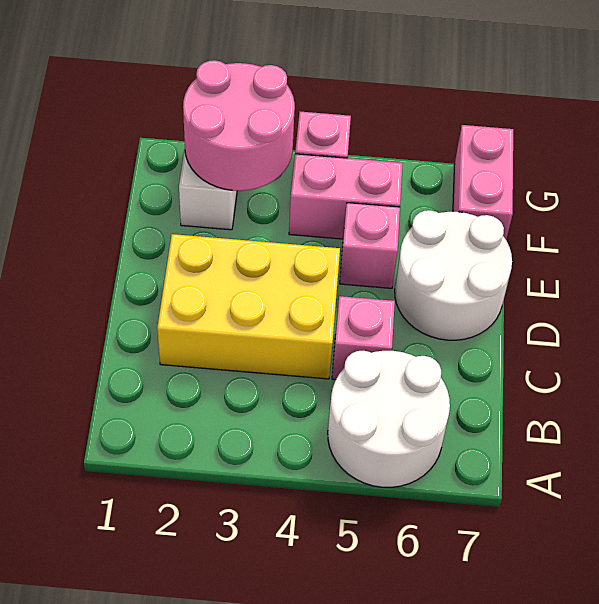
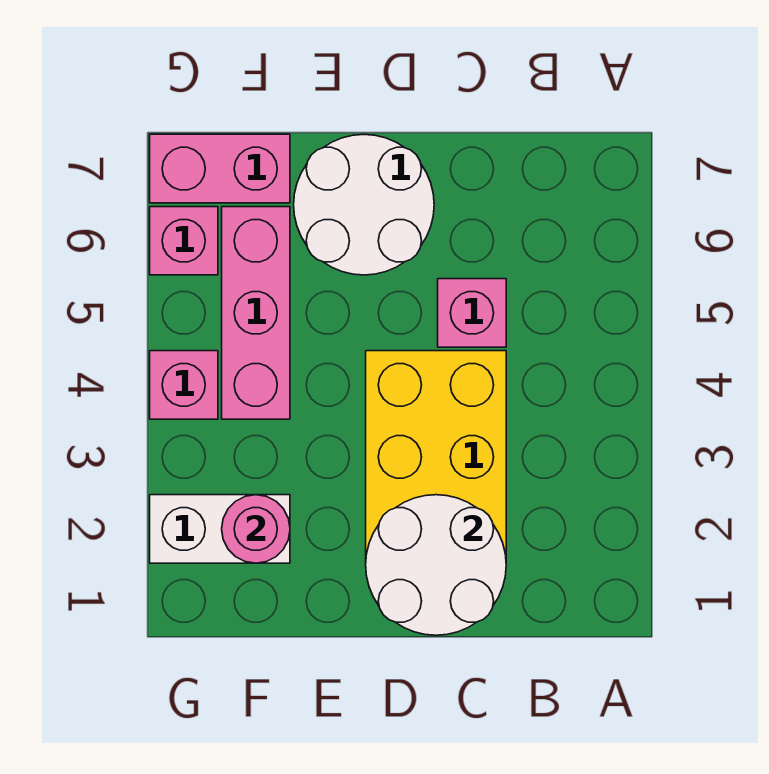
white 2x2 round brick [328,351,450,487] -> white 2x2 round brick moved to [366,495,506,635]
pink 1x1 brick [340,203,400,288] -> pink 1x1 brick moved to [150,207,218,275]
pink 2x2 round brick [183,60,295,191] -> pink 1x1 round brick [222,495,290,563]
pink 1x2 brick [289,154,403,239] -> pink 1x3 brick [222,207,290,419]

